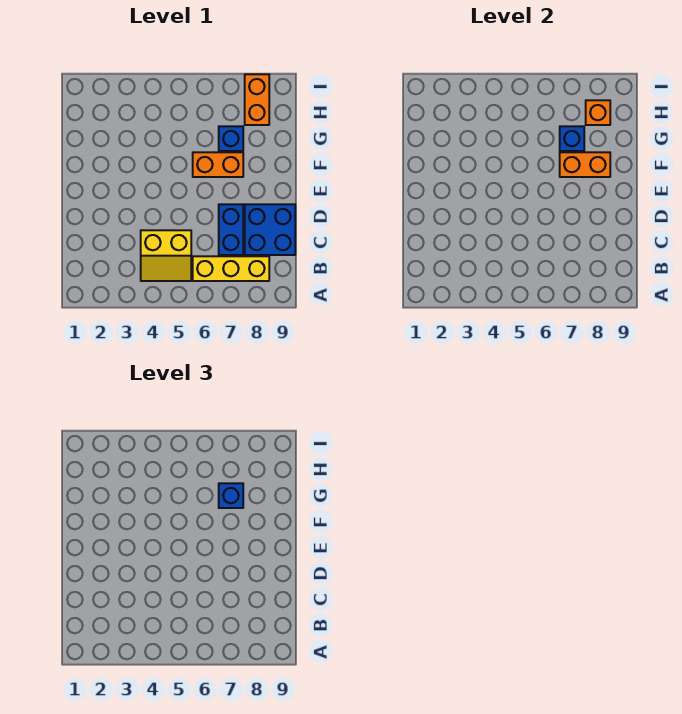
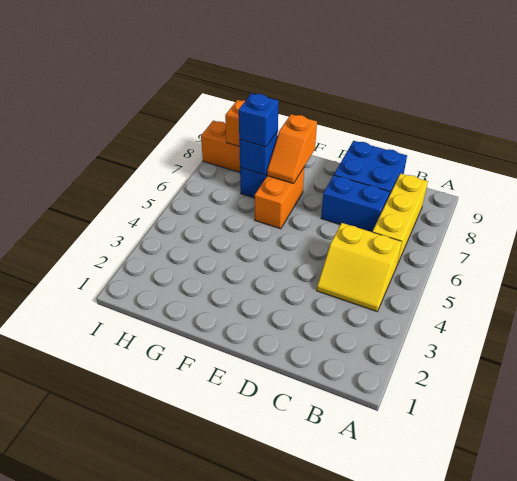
yellow 2x2 slope [141,230,191,281] -> yellow 2x2 slope turned to [317,223,402,311]
orange 1x2 brick [560,152,610,177] -> orange 1x2 slope [267,114,317,183]

